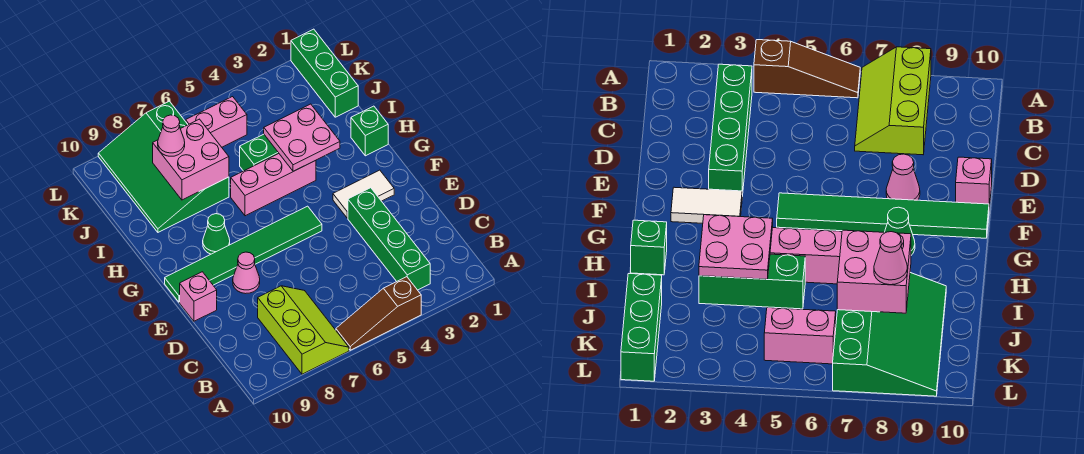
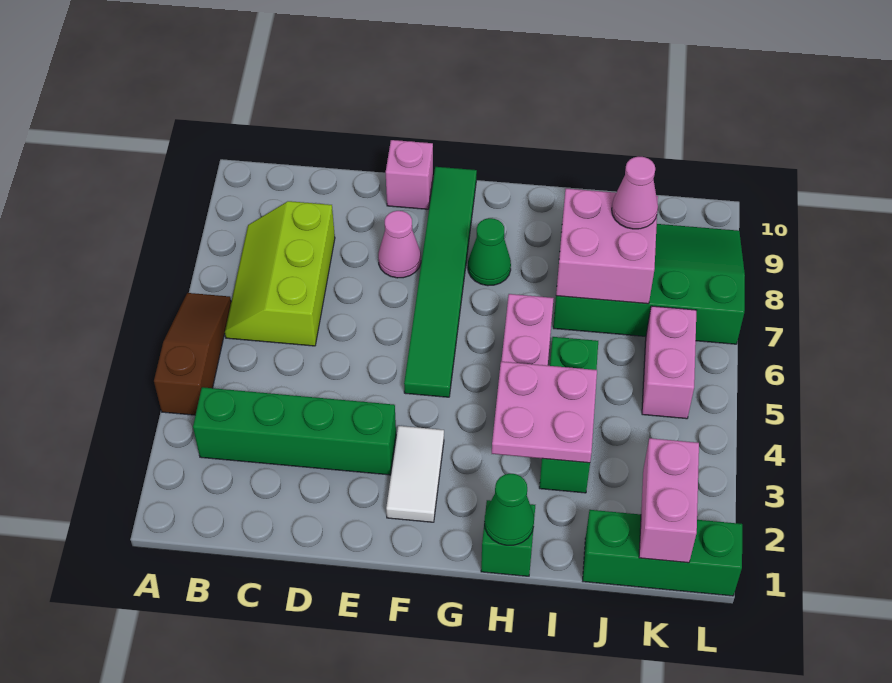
lime 2x3 slope [258,286,349,374] -> lime 2x3 slope turned to [225,201,335,346]
none -> green 1x1 cone [484,474,534,545]
none -> pink 1x2 brick [639,438,699,563]

